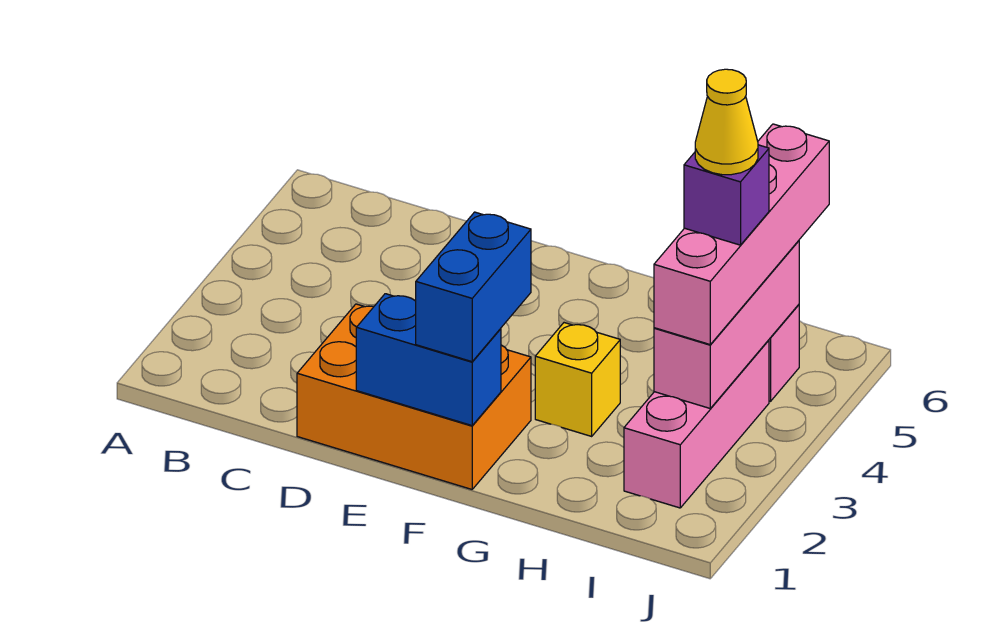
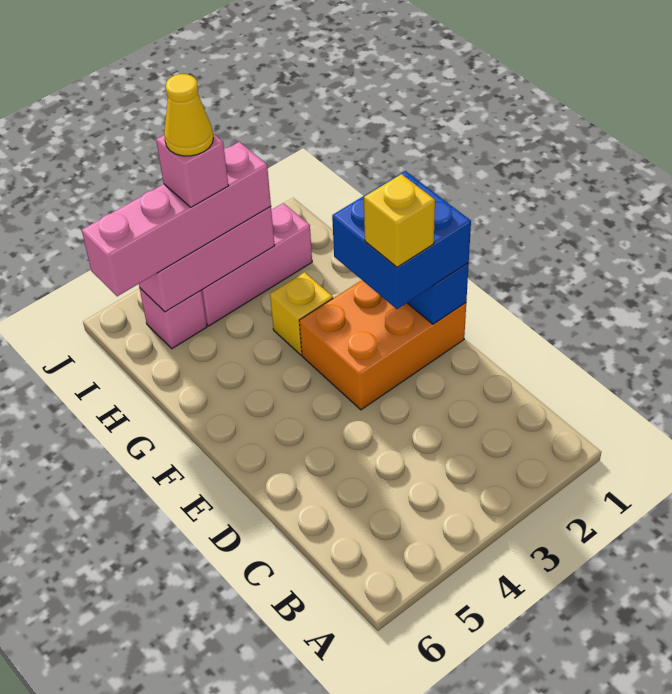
orange 2x3 brick [297,304,531,489] -> orange 2x3 brick turned to [299,280,466,410]
none -> yellow 1x1 brick [364,174,435,267]
blue 1x2 brick [416,212,531,362] -> blue 2x2 brick [332,171,471,309]
purple 1x1 brick [684,145,769,245] -> pink 1x1 brick [156,134,228,207]

